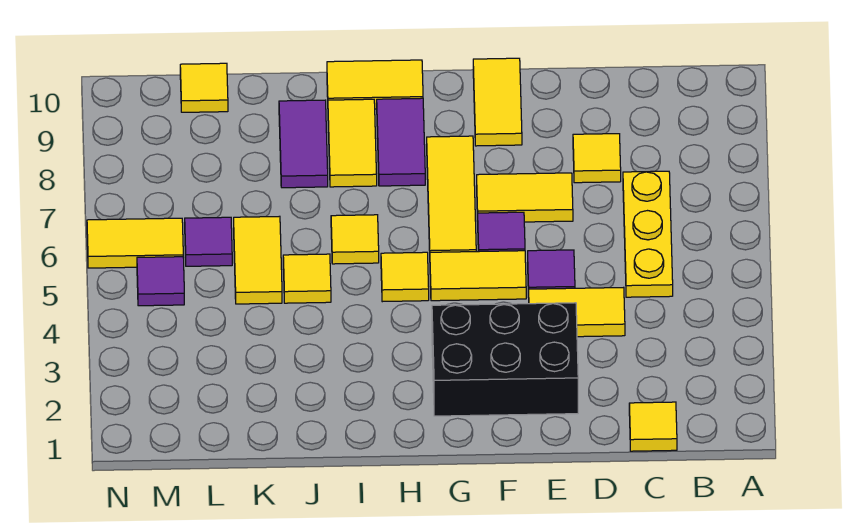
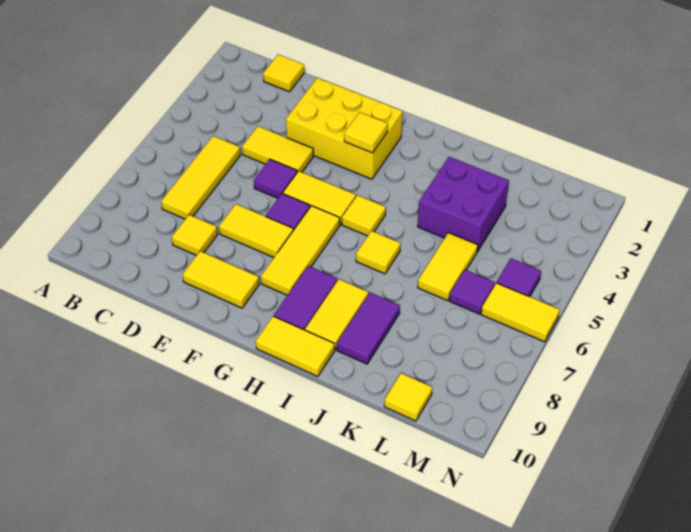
yellow 1x3 plate [623,171,673,297] -> yellow 1x3 tile [161,136,240,219]
black 2x3 brick [432,303,578,416] -> yellow 2x3 brick [286,78,402,179]
yellow 1x2 tile [473,58,522,146] -> yellow 1x2 tile turned to [183,251,259,308]
none -> purple 2x2 brick [418,157,509,252]
yellow 1x1 tile [283,254,331,303] -> yellow 1x1 tile moved to [344,112,388,153]

